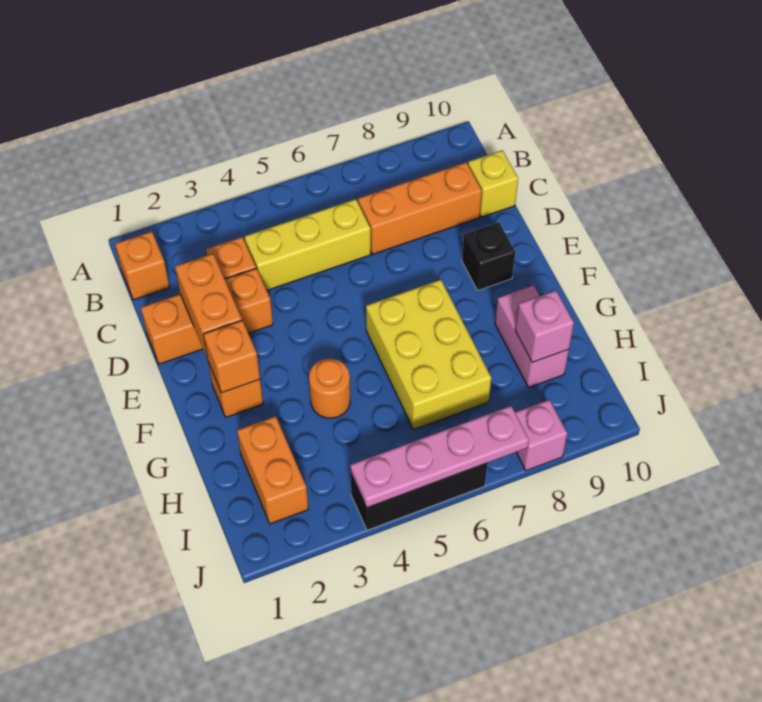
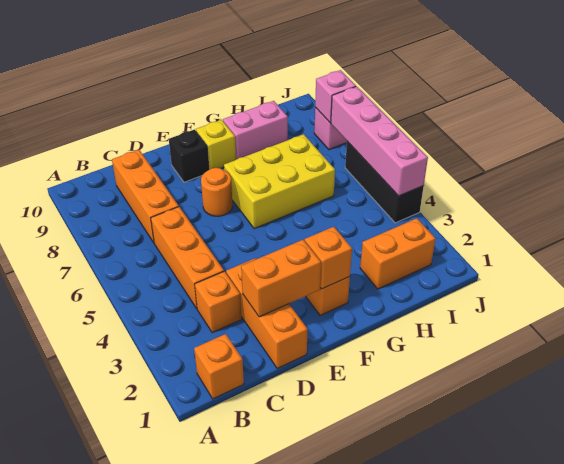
yellow 1x3 brick [244,199,371,290] -> orange 1x3 brick [151,207,224,309]
yellow 1x1 brick [468,150,518,217] -> yellow 1x1 brick moved to [196,120,236,169]
orange 1x1 round brick [309,359,350,418] -> orange 1x1 round brick moved to [201,168,232,216]
pink 1x1 brick [515,291,574,362] -> pink 1x1 brick moved to [315,70,356,123]
pink 1x4 plate [350,406,529,508] -> pink 1x4 brick [331,86,428,196]

